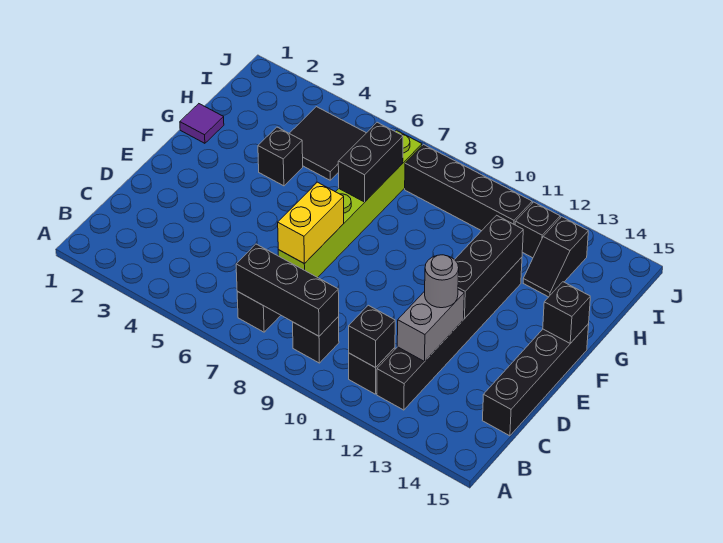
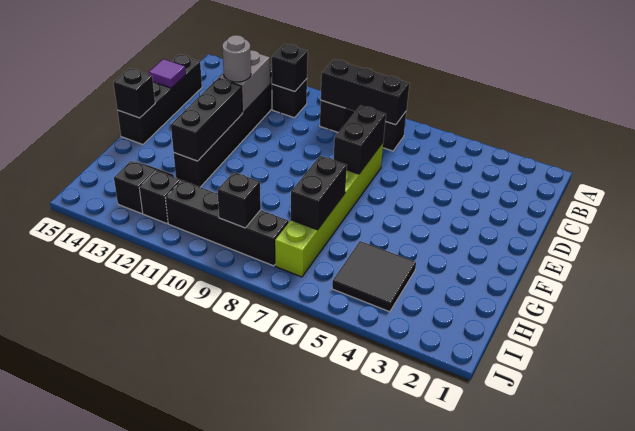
yellow 1x2 brick [278,182,344,264] -> black 1x2 brick [334,106,386,174]
purple 1x1 tile [180,104,224,143] -> purple 1x1 tile moved to [149,59,186,88]
black 1x1 brick [258,127,303,186] -> black 1x1 brick moved to [217,172,261,228]

